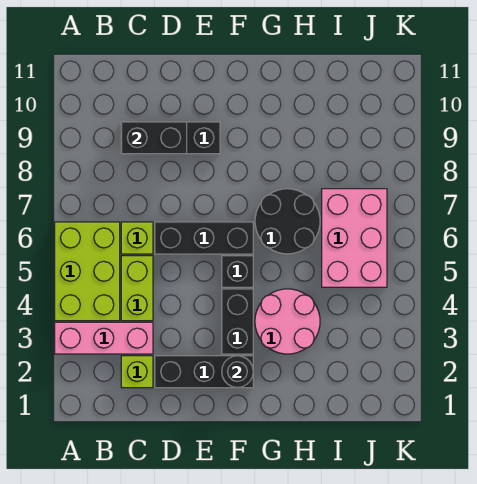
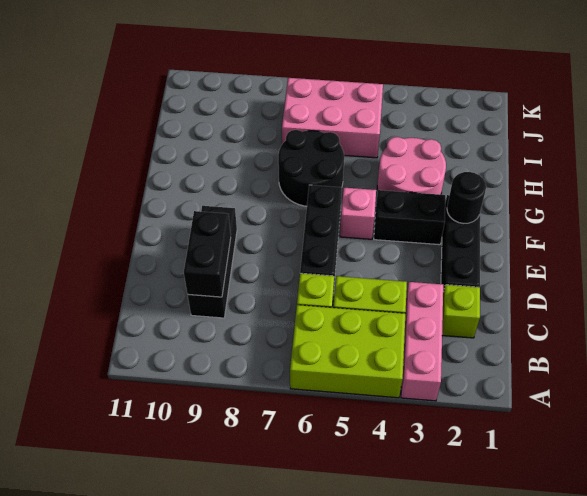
black 1x1 brick [222,256,253,287] -> pink 1x1 brick [340,188,376,239]

